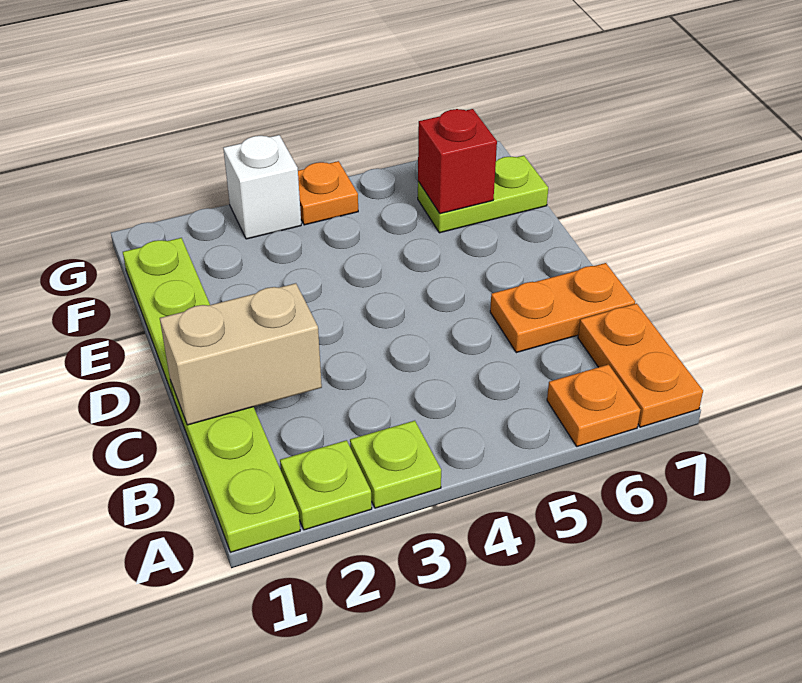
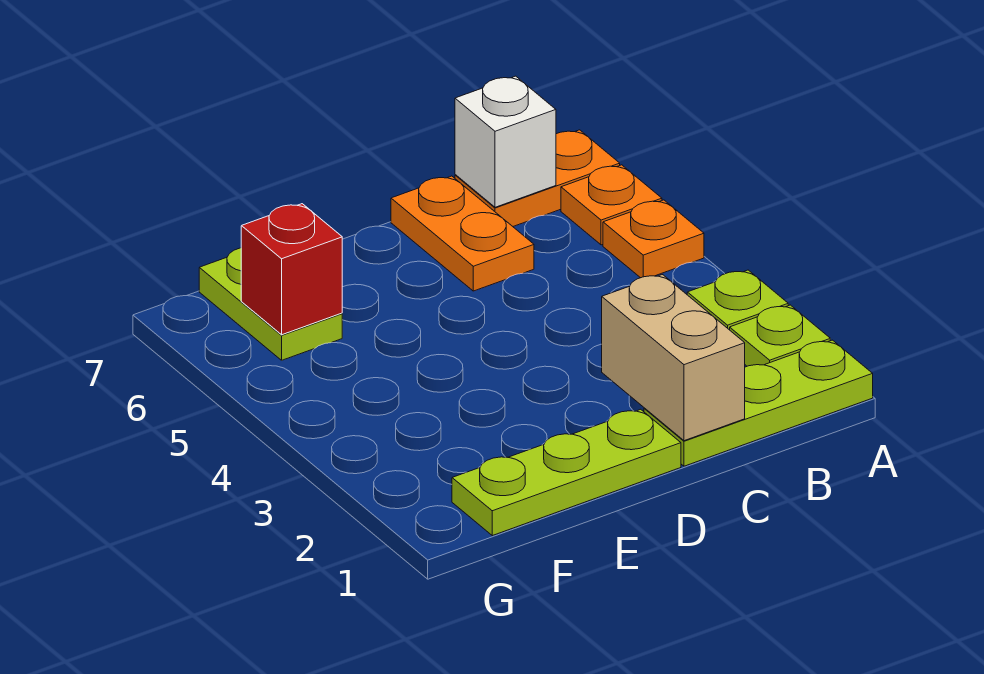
white 1x1 brick [223,135,301,239] -> white 1x1 brick moved to [455,76,556,207]
orange 1x1 plate [298,161,358,225] -> orange 1x1 plate moved to [603,200,704,278]

